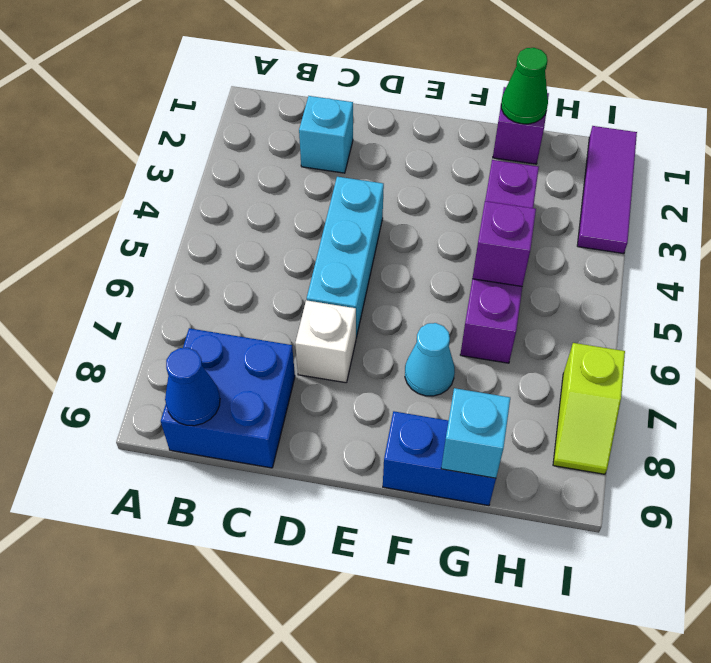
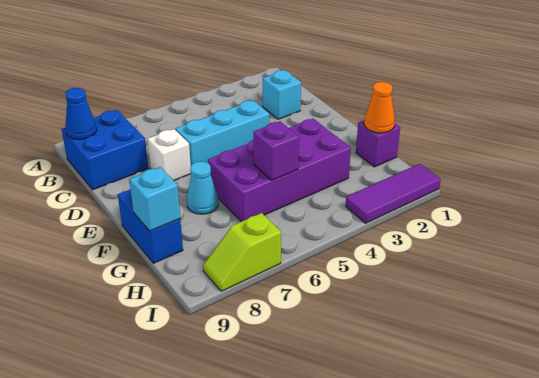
green 1x1 cone [501,48,548,124] -> orange 1x1 cone [364,82,395,133]
purple 1x4 brick [460,160,539,363] -> purple 2x4 brick [208,119,351,222]

